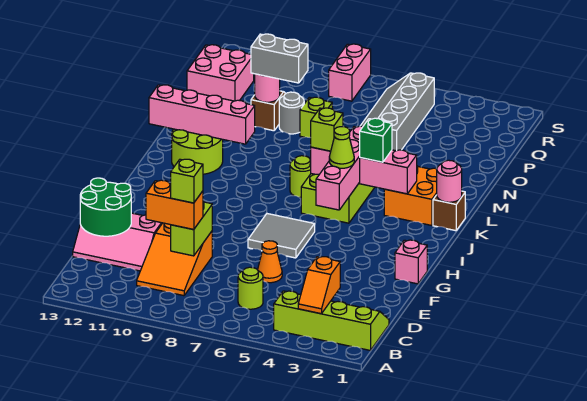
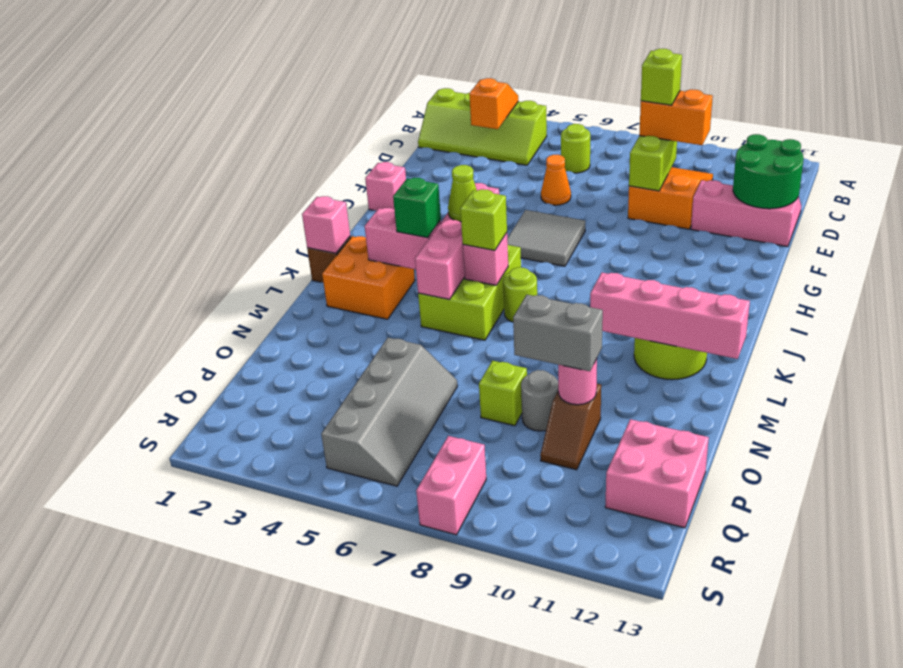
pink 1x1 round brick [437,160,462,202] -> pink 1x1 brick [302,196,350,253]

